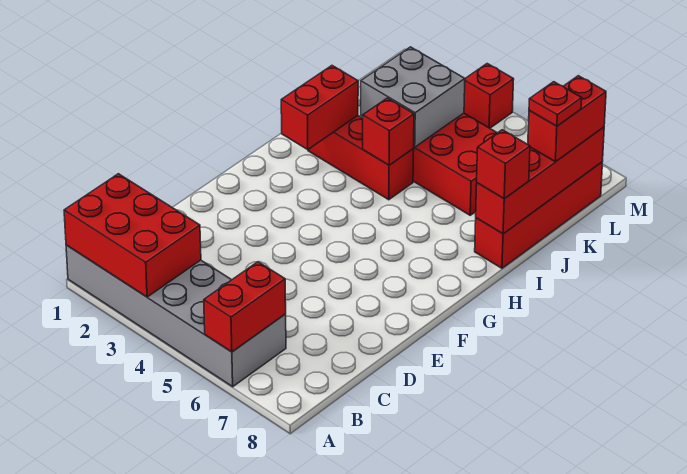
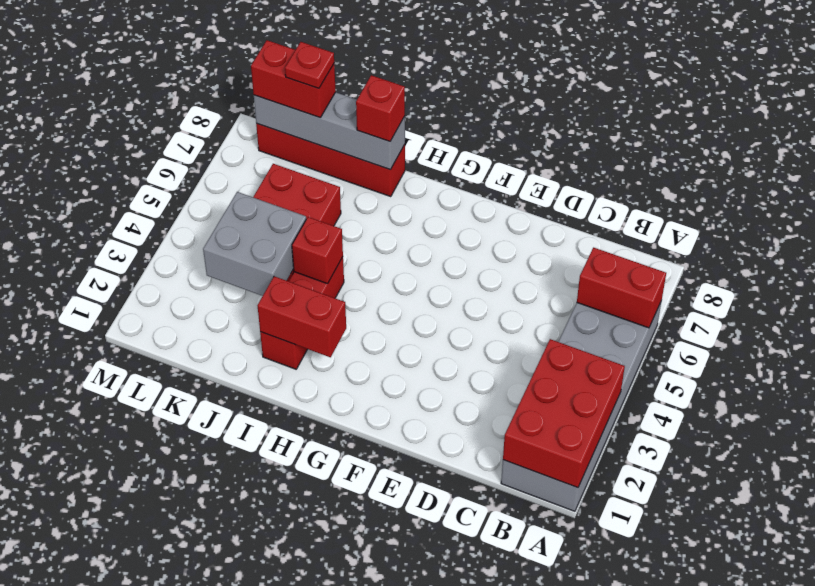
red 1x4 brick [476,127,604,234] -> grey 1x4 brick [254,92,405,170]
red 1x1 brick [464,64,514,128] -> none

